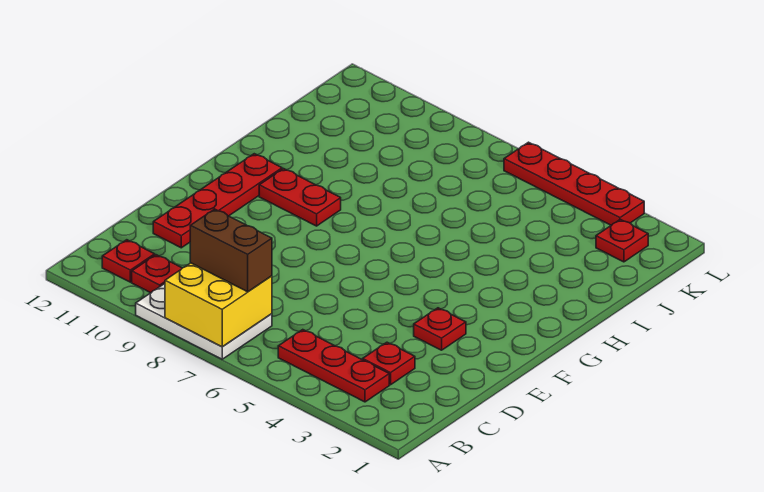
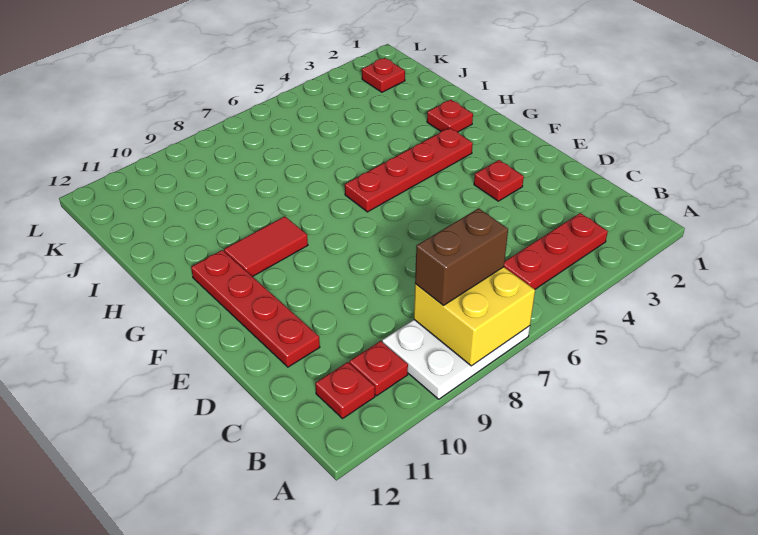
red 1x1 plate [363,342,415,385] -> red 1x1 plate moved to [427,100,473,132]
red 1x2 plate [259,169,341,226] -> red 1x2 tile [224,216,308,277]
red 1x4 plate [504,142,644,225] -> red 1x4 plate moved to [345,128,473,212]

